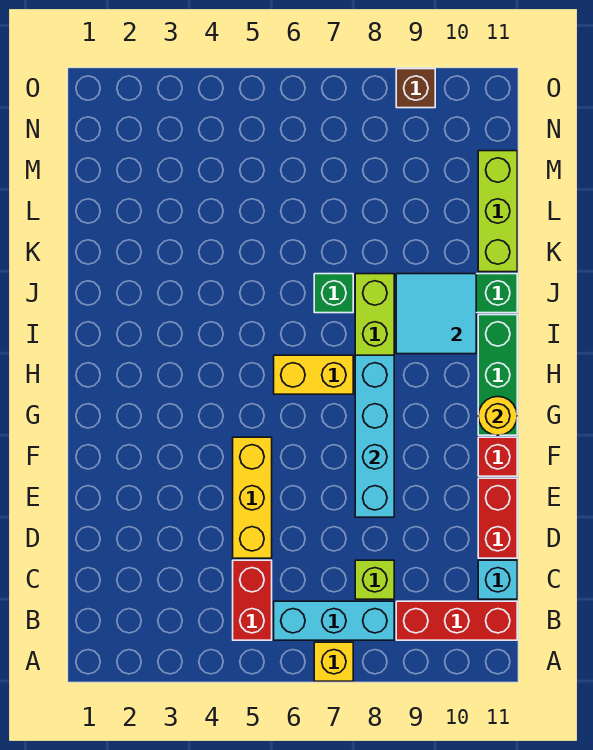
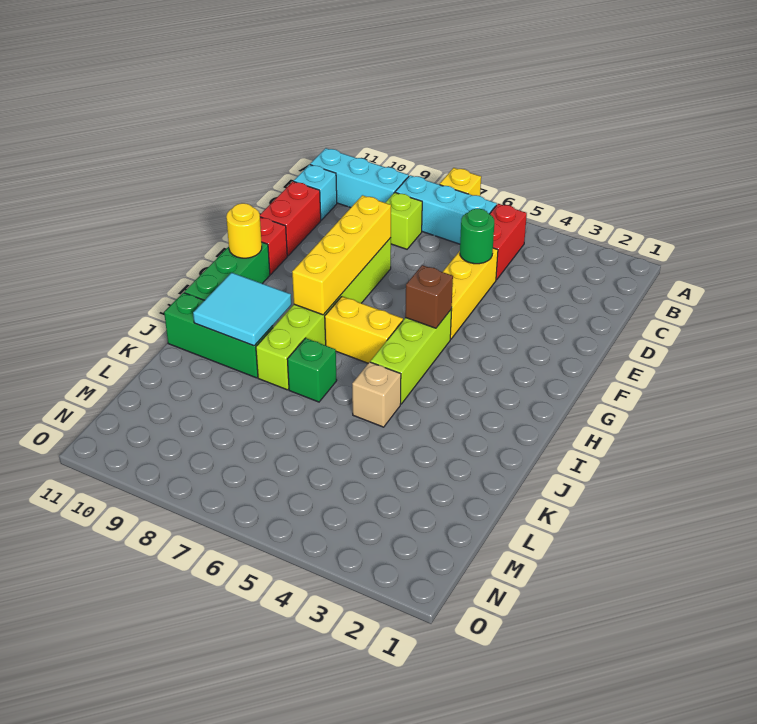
red 1x3 brick [396,601,517,640] -> cyan 1x3 brick [310,148,409,208]
none -> green 1x1 round brick [460,209,494,264]
cyan 1x4 brick [355,355,394,517] -> yellow 1x4 brick [292,195,391,315]
none -> tan 1x1 brick [352,362,401,427]
lime 1x3 brick [478,151,517,272] -> lime 1x3 brick moved to [370,309,452,404]
brown 1x1 brick [396,69,435,108] -> brown 1x1 brick moved to [405,265,453,328]

